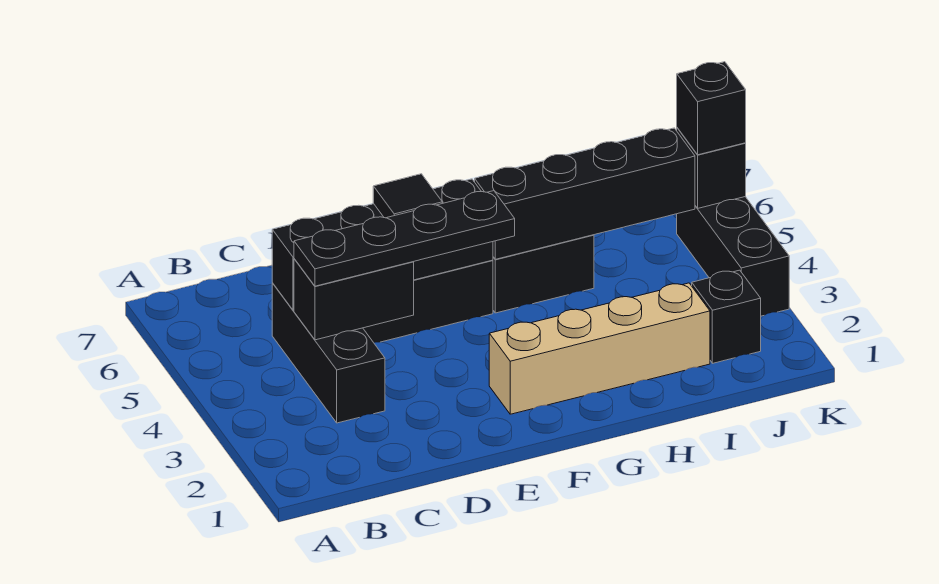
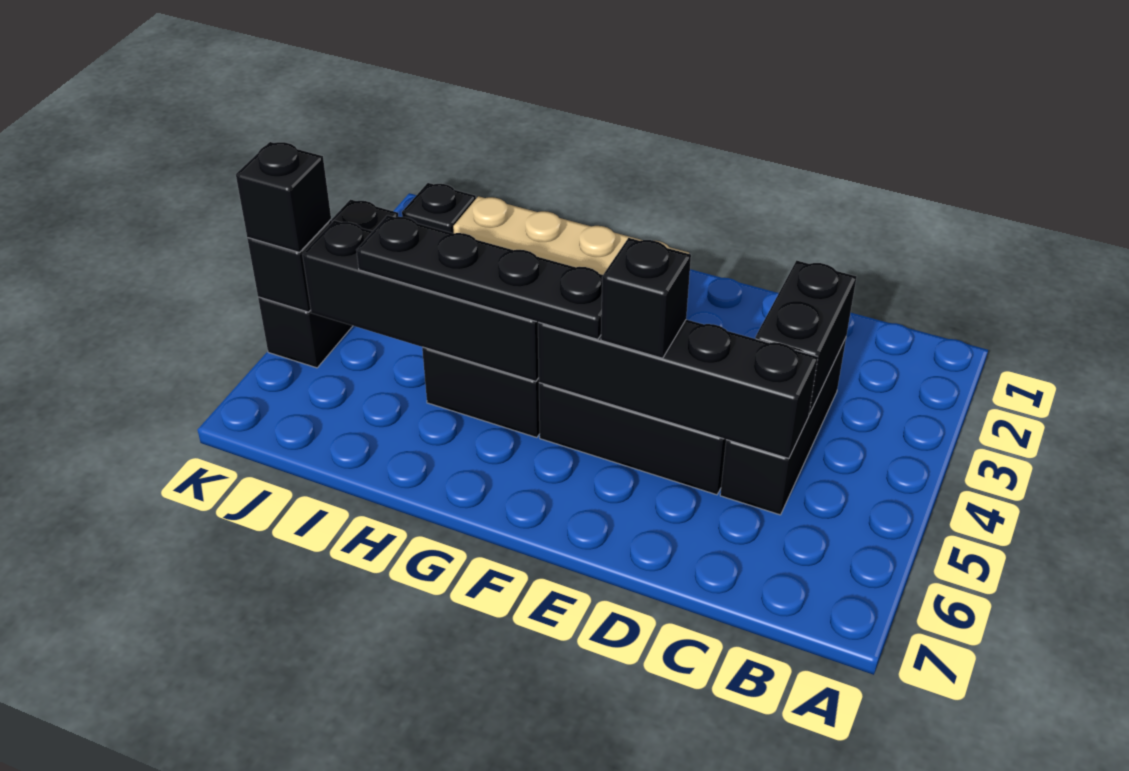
black 1x2 brick [294,259,414,340] -> black 1x2 brick turned to [755,261,857,414]
black 1x4 plate [294,191,515,286] -> black 1x4 plate moved to [356,215,603,339]
black 1x1 tile [373,174,442,218] -> black 1x1 brick [601,238,691,358]

